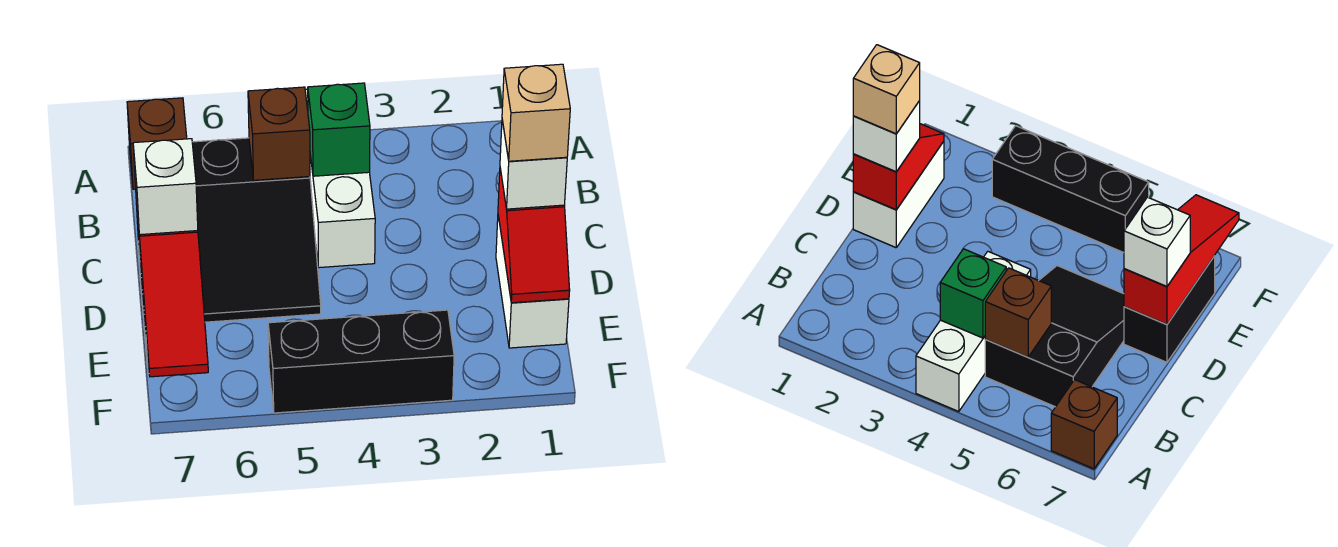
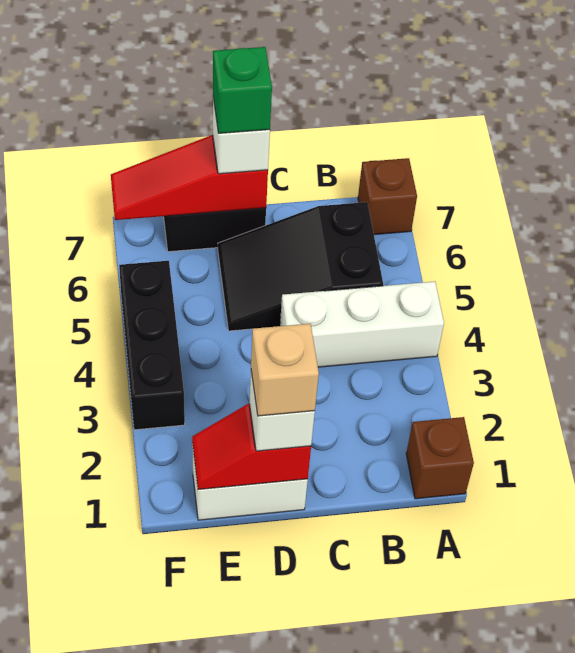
green 1x1 brick [308,83,370,176] -> green 1x1 brick moved to [213,47,272,133]
brown 1x1 brick [248,87,310,180] -> brown 1x1 brick moved to [406,417,474,499]

